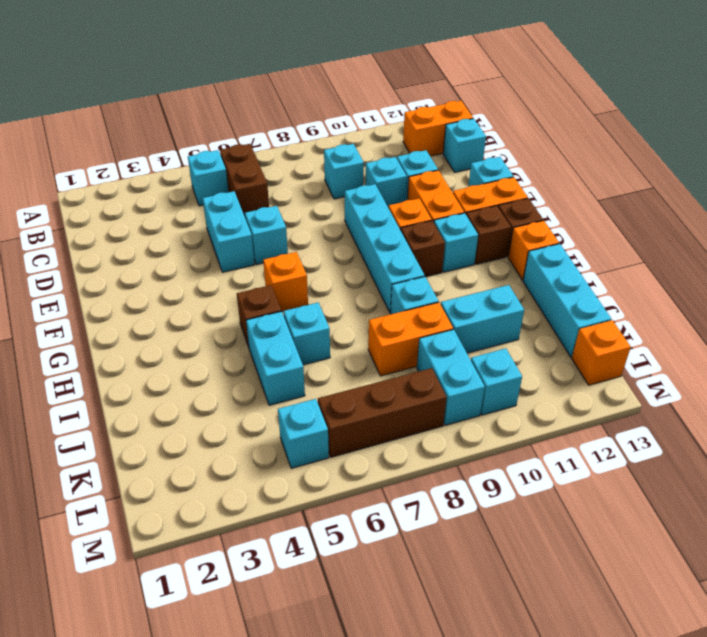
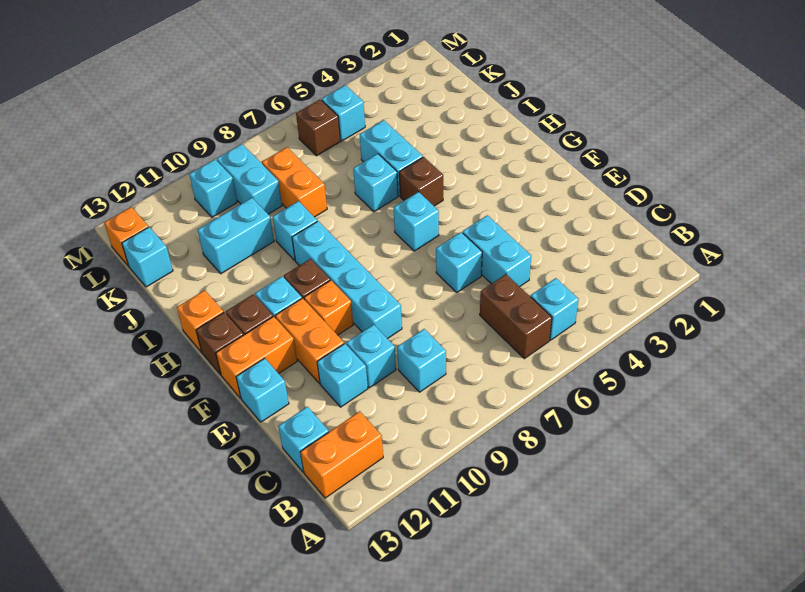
orange 1x1 brick [263,252,308,312] -> cyan 1x1 brick [394,192,439,251]
cyan 1x3 brick [523,244,611,357] -> cyan 1x1 brick [122,227,173,287]
orange 1x2 brick [368,302,453,376] -> orange 1x2 brick turned to [262,147,327,217]
brown 1x3 brick [318,368,447,457] -> brown 1x1 brick [296,99,340,156]

